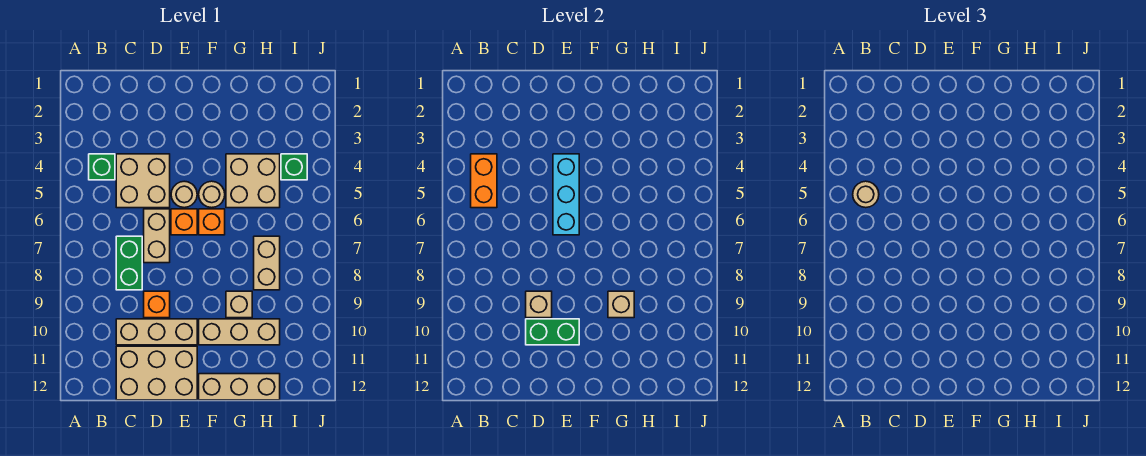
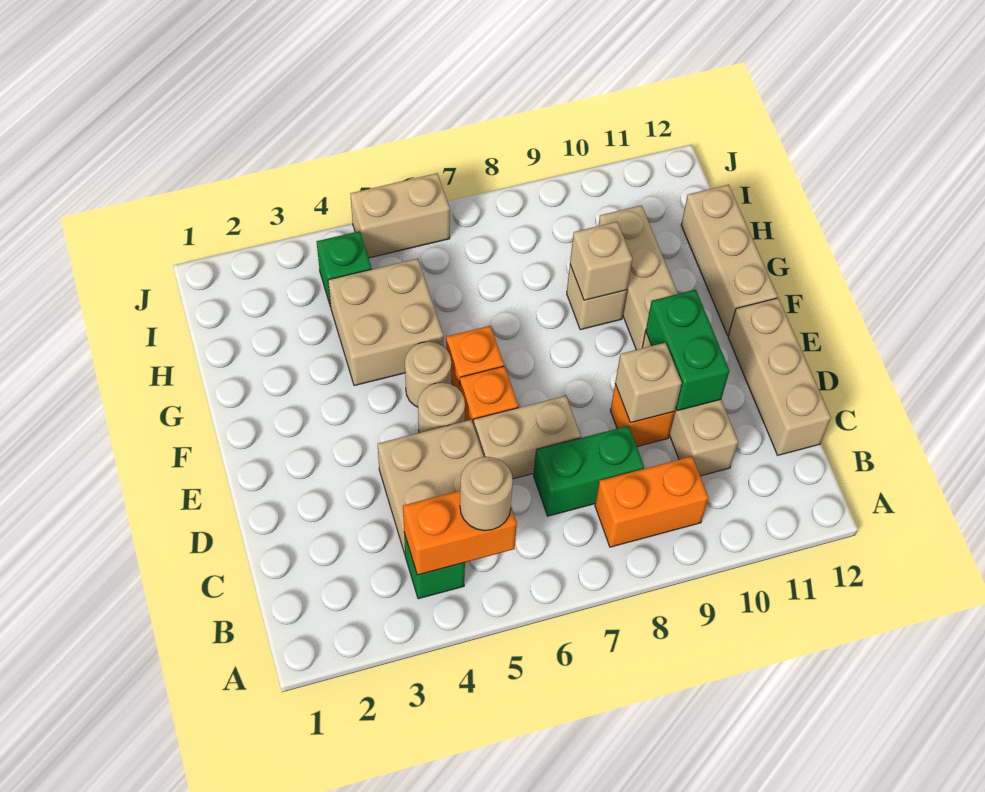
none -> orange 1x2 brick [595,456,709,547]
tan 2x3 brick [116,346,197,400] -> tan 1x3 brick [728,298,831,455]
cyan 1x3 brick [553,154,579,235] -> none
tan 1x2 brick [254,236,280,290] -> tan 1x2 brick moved to [350,173,450,258]

